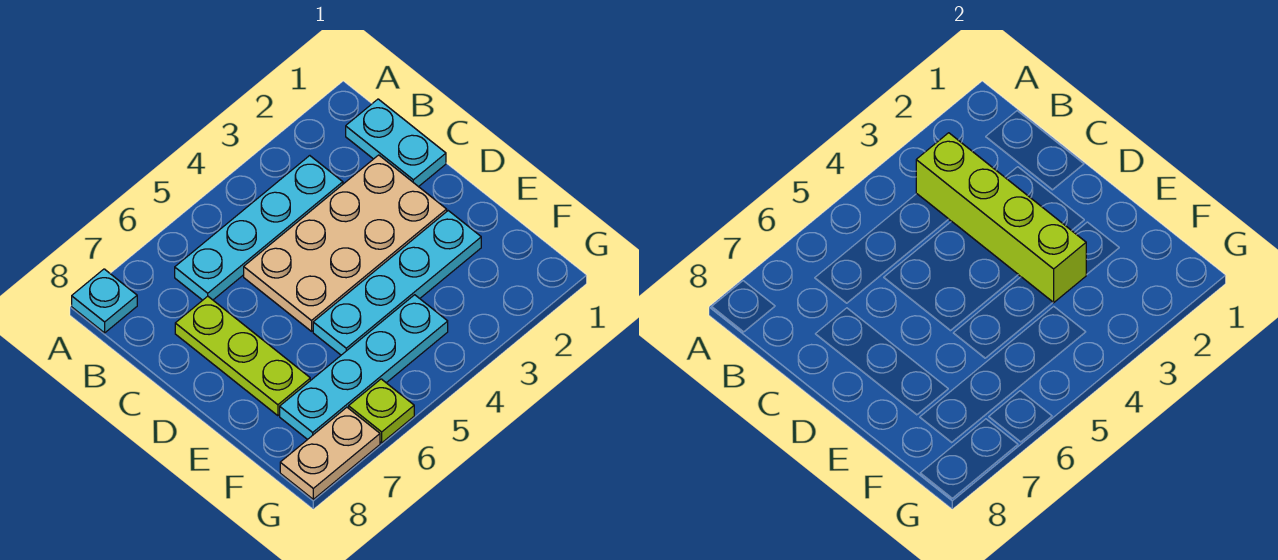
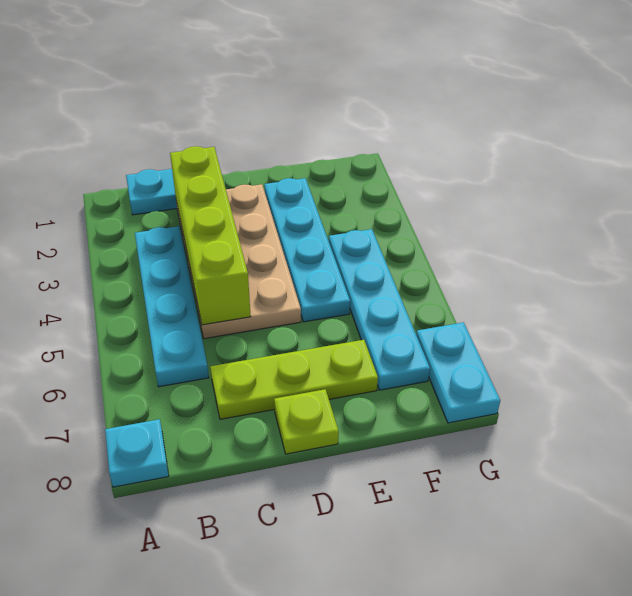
lime 1x4 brick [916,133,1086,303] -> lime 1x4 brick turned to [170,146,251,325]
lime 1x1 plate [349,379,414,443] -> lime 1x1 plate moved to [274,389,339,454]
tan 1x2 plate [280,407,380,499] -> cyan 1x2 plate [416,322,500,423]

